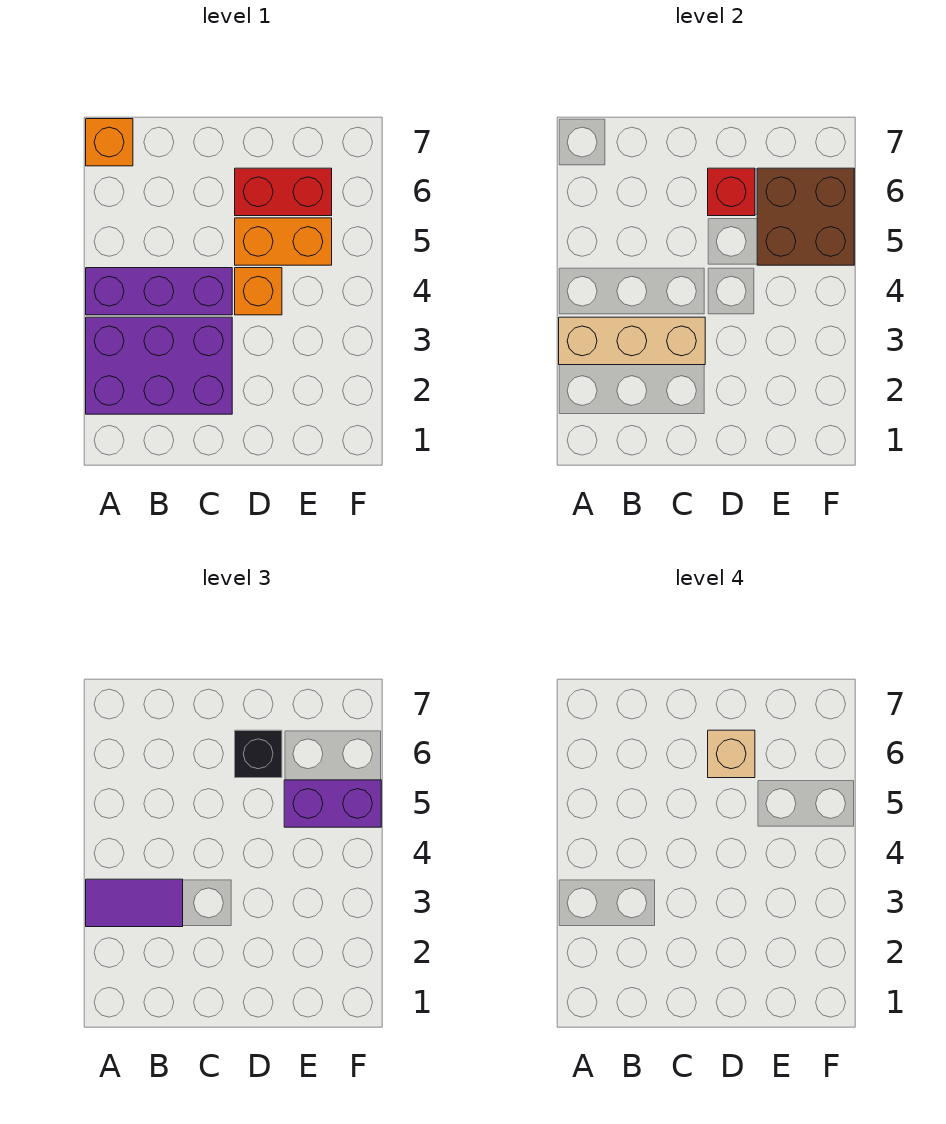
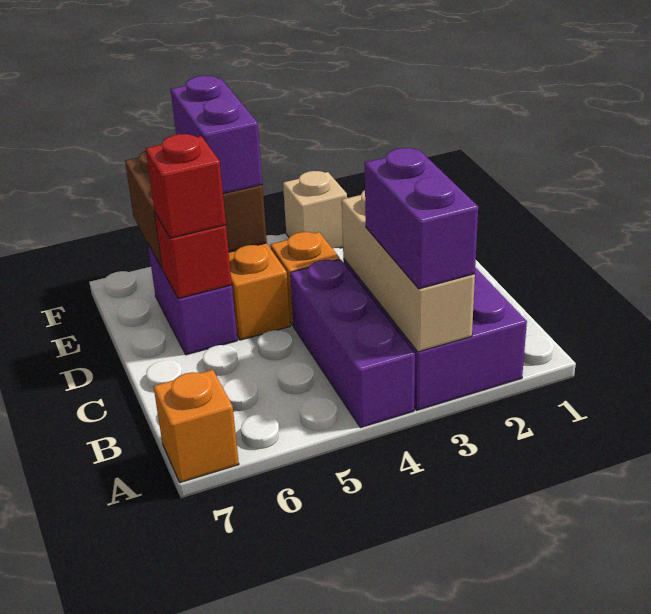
purple 1x2 tile [86,879,183,927] -> purple 1x2 brick [365,148,478,289]
red 1x2 brick [235,168,332,216] -> purple 1x2 brick [148,244,237,355]
black 1x1 brick [235,730,282,778] -> red 1x1 brick [146,134,226,238]
tan 1x1 brick [708,730,755,778] -> tan 1x1 brick moved to [283,171,347,248]

